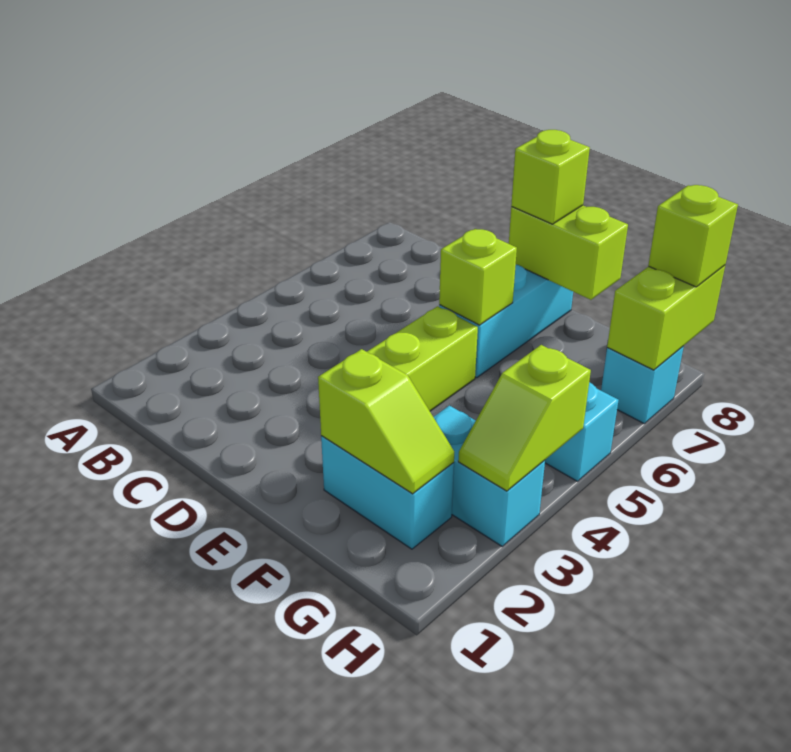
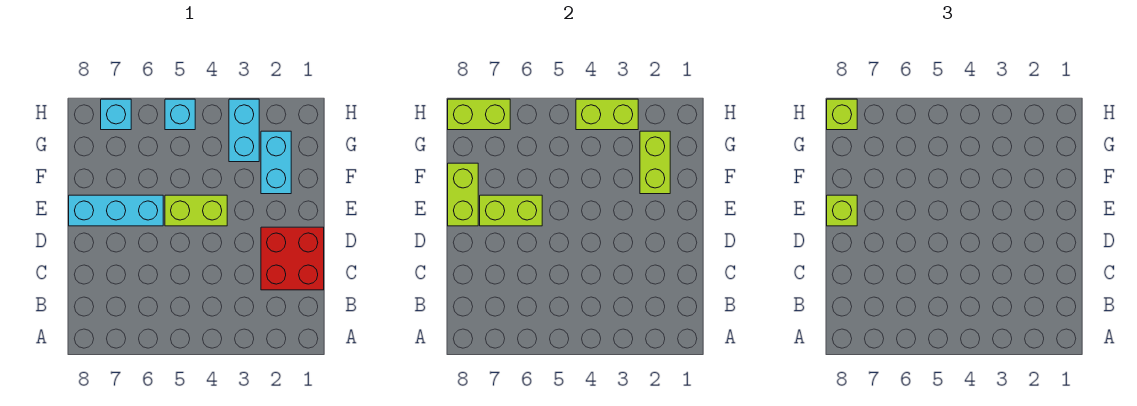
none -> red 2x2 brick [261,227,324,290]
lime 1x1 brick [439,229,517,325] -> lime 1x2 brick [480,195,542,226]
lime 1x2 slope [318,349,454,494] -> lime 1x2 brick [640,131,670,194]
lime 1x2 slope [458,345,591,491] -> lime 1x2 brick [576,99,638,130]

